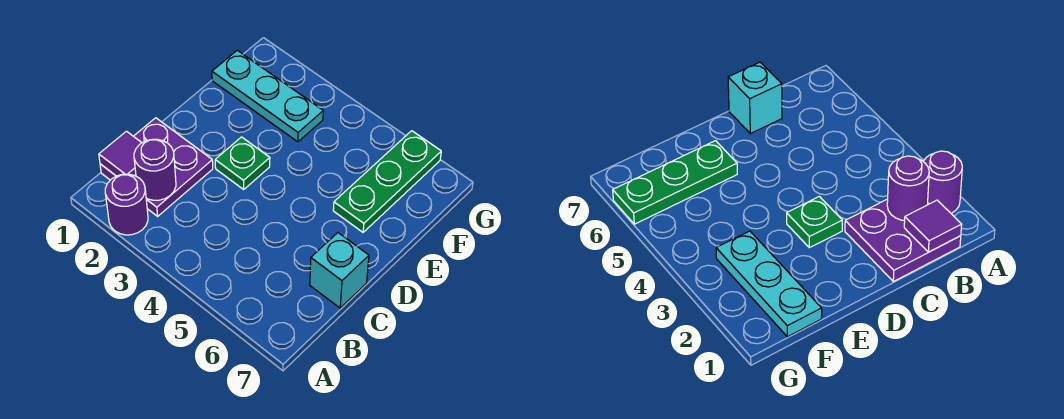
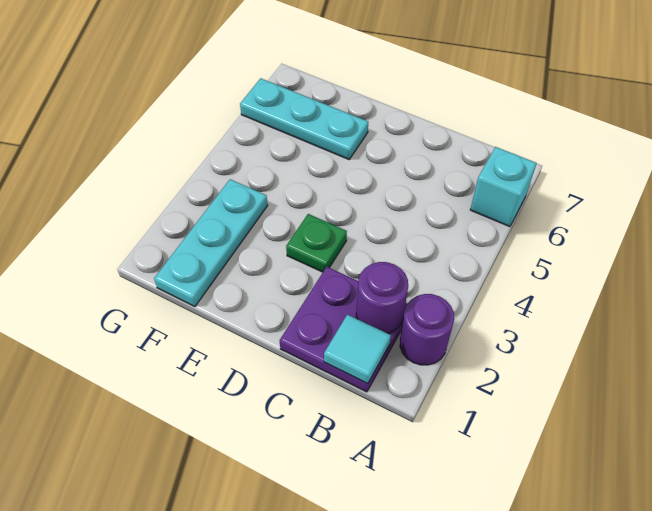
purple 1x1 tile [99,131,142,176] -> cyan 1x1 tile [324,315,391,384]
cyan 1x1 brick [310,233,369,308] -> cyan 1x1 brick moved to [470,147,537,227]
green 1x3 plate [333,131,441,232] -> cyan 1x3 plate [240,78,368,159]

